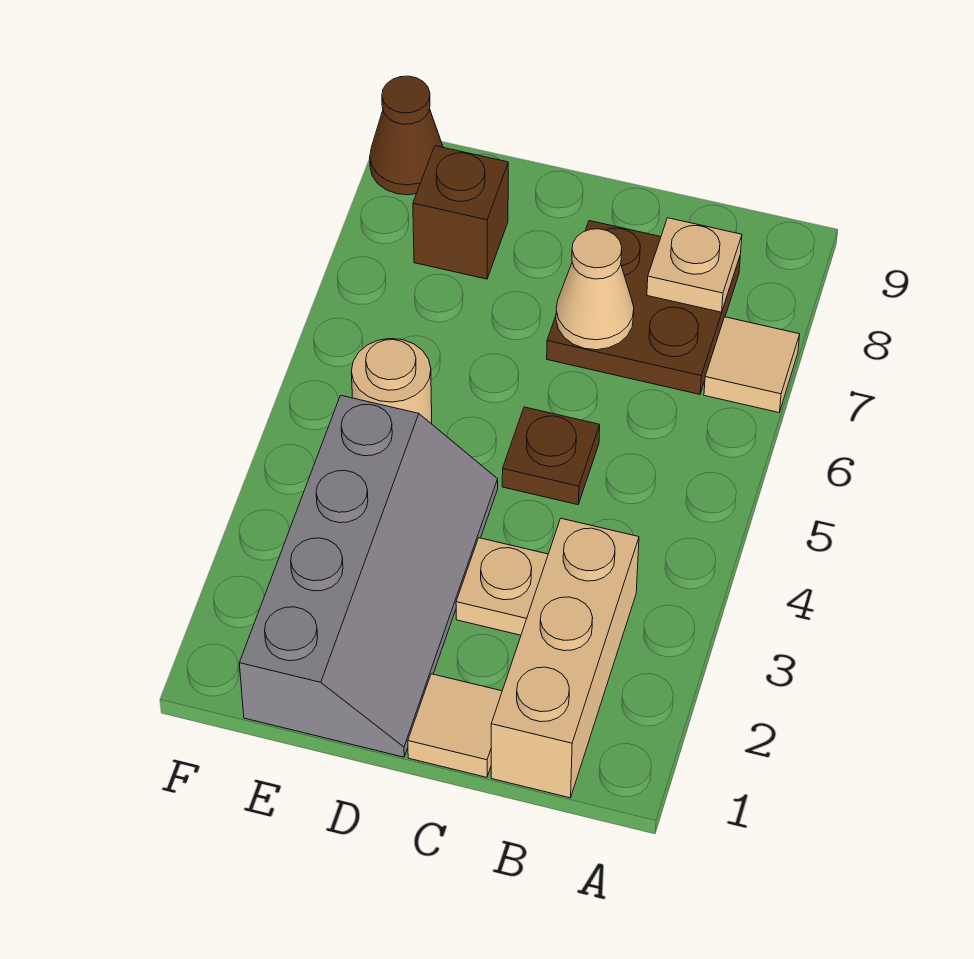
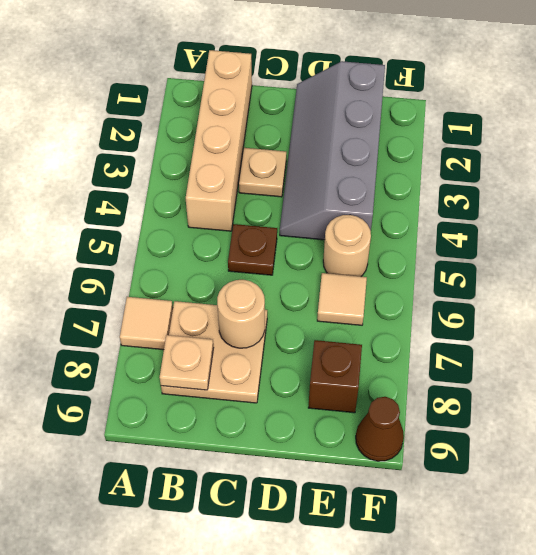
tan 1x3 brick [491,518,639,798] -> tan 1x4 brick [186,50,252,231]
brown 2x2 plate [547,221,740,394] -> tan 2x2 plate [161,301,267,403]
tan 1x1 tile [408,674,502,777] -> tan 1x1 tile moved to [317,273,367,325]
tan 1x1 cone [556,229,634,350] -> tan 1x1 round brick [217,280,265,348]

